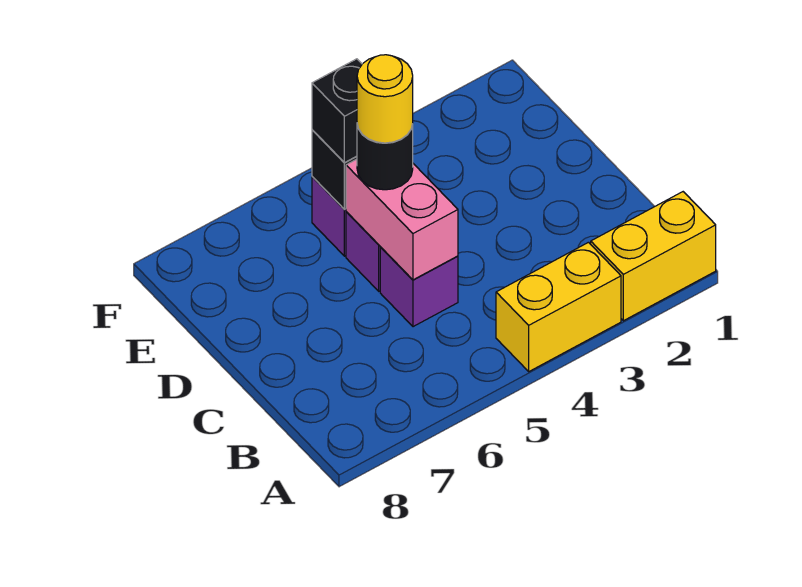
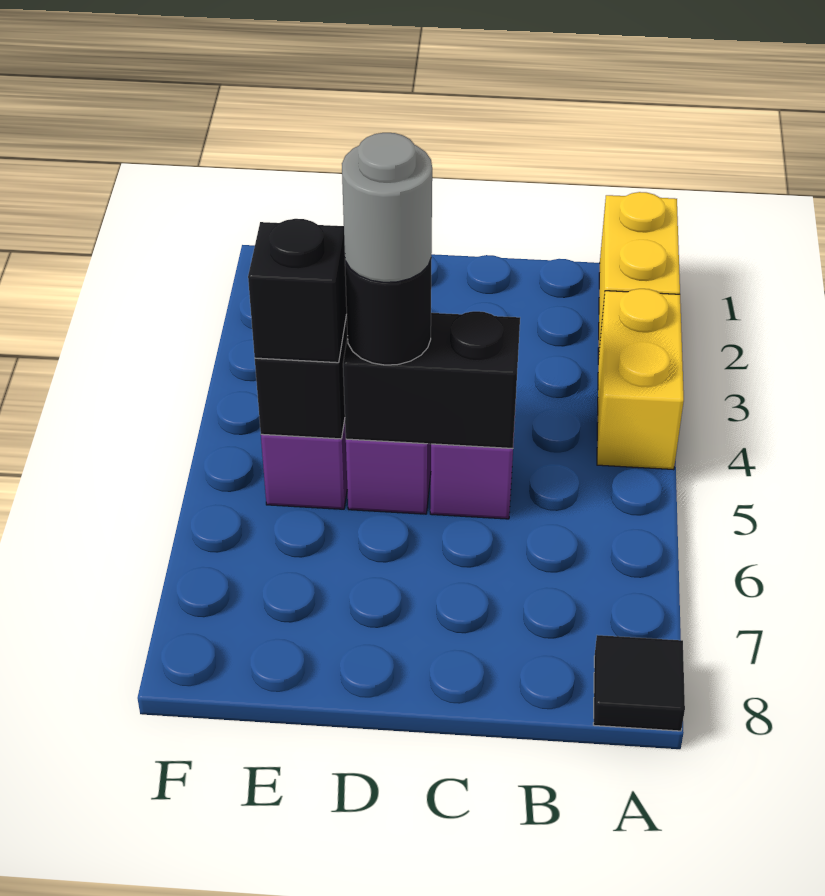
none -> black 1x1 tile [593,635,685,731]
pink 1x2 brick [346,159,458,280] -> black 1x2 brick [343,311,520,448]
yellow 1x1 round brick [357,55,413,143] -> grey 1x1 round brick [342,133,432,282]

